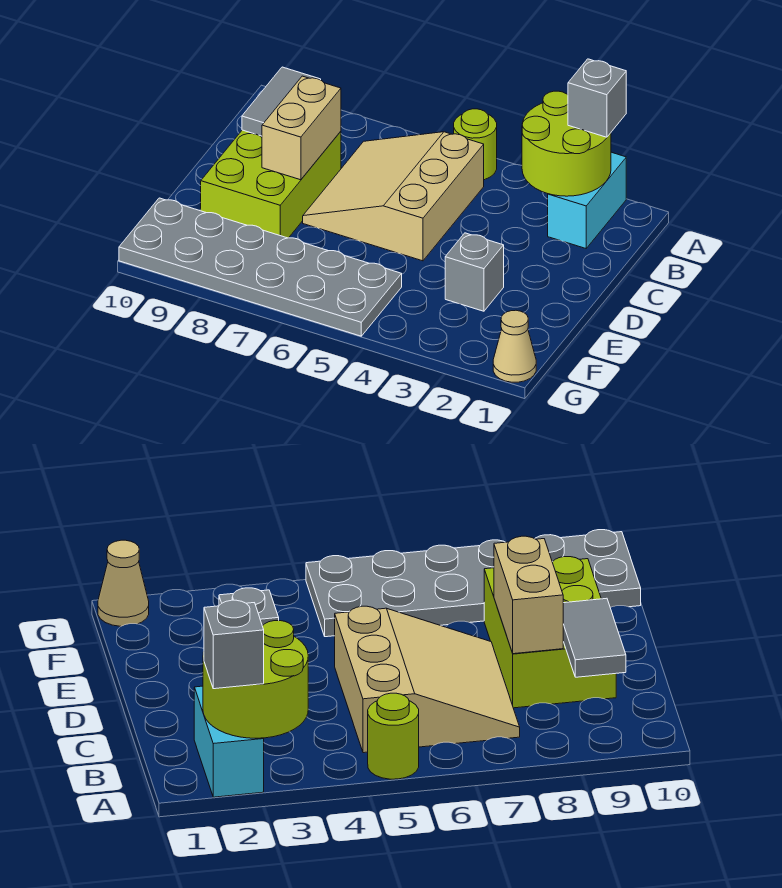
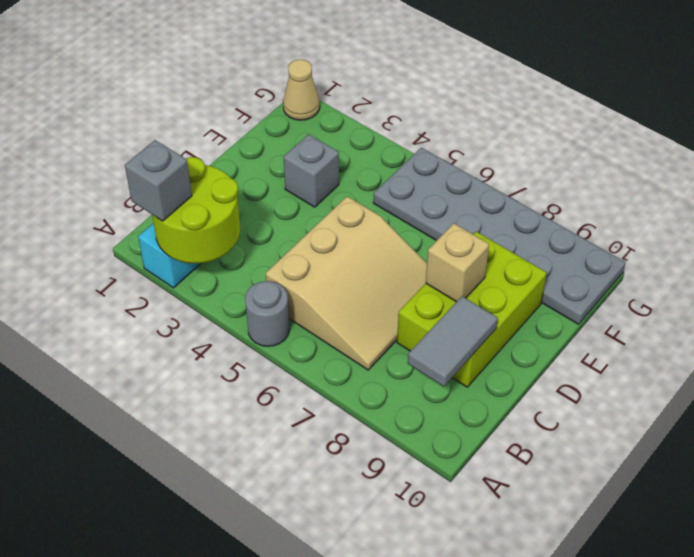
lime 1x1 round brick [454,109,497,180] -> grey 1x1 round brick [245,281,290,346]
tan 1x2 brick [262,76,341,180] -> tan 1x1 brick [426,223,489,302]

